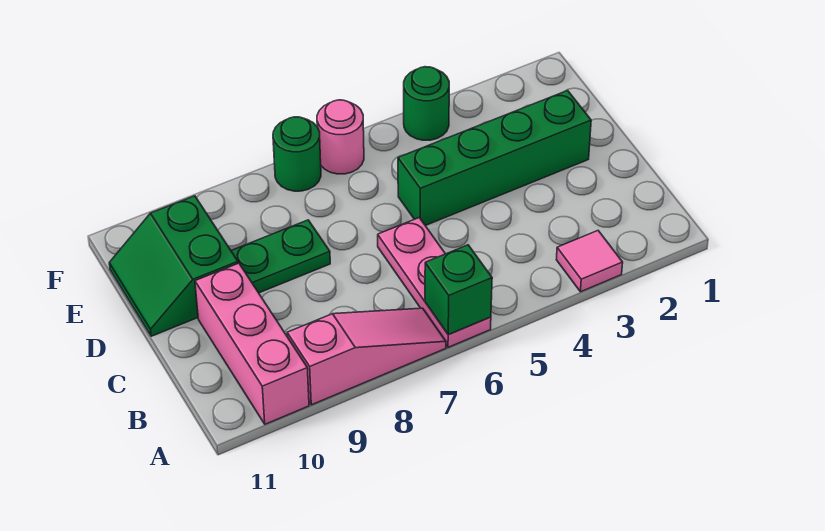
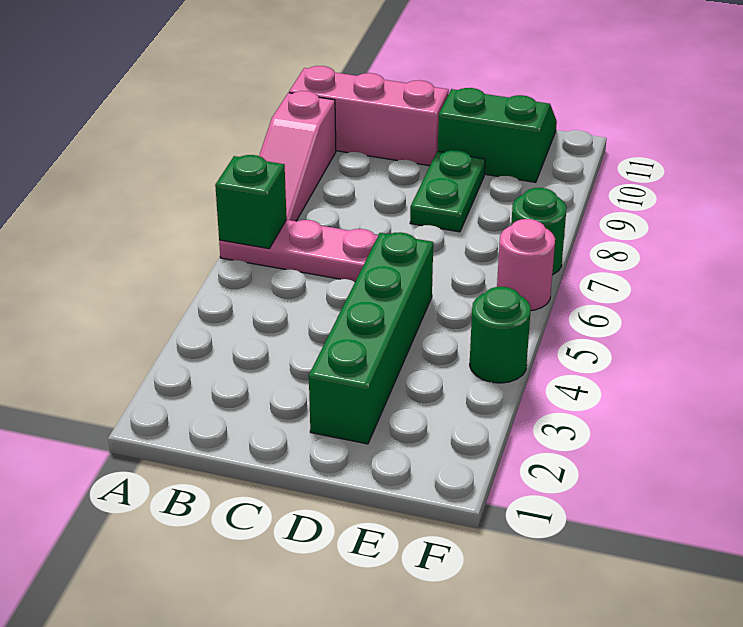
pink 1x1 tile [556,231,623,292] -> none

